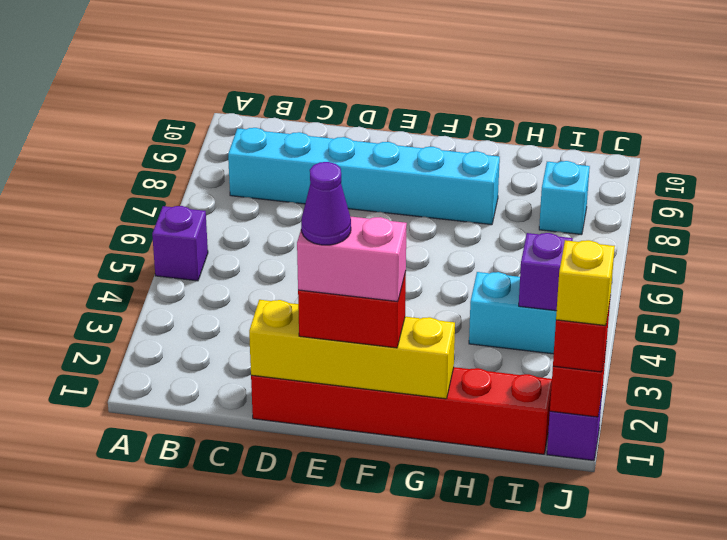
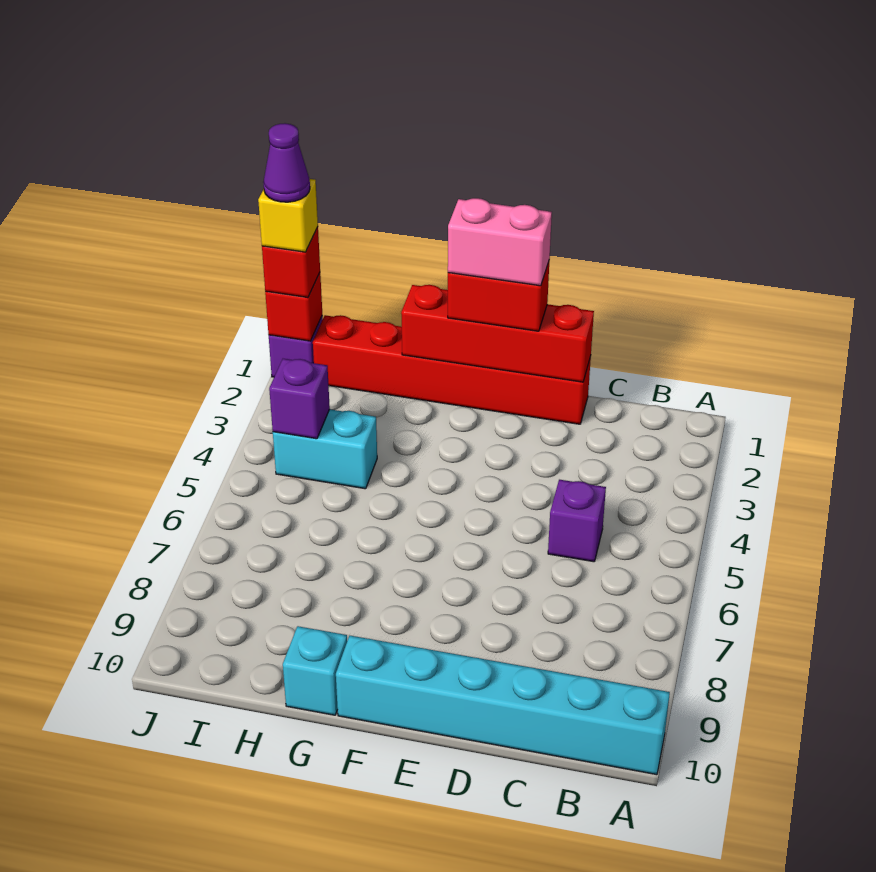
purple 1x1 brick [152,206,208,281] -> purple 1x1 brick moved to [548,480,606,562]
cyan 1x6 brick [228,128,500,225] -> cyan 1x6 brick moved to [336,636,670,775]
yellow 1x4 brick [249,300,455,399] -> red 1x4 brick [401,285,594,382]
purple 1x1 cone [301,162,351,245] -> purple 1x1 cone moved to [263,123,310,202]
cyan 1x1 brick [539,161,590,235] -> cyan 1x1 brick moved to [283,626,347,715]

